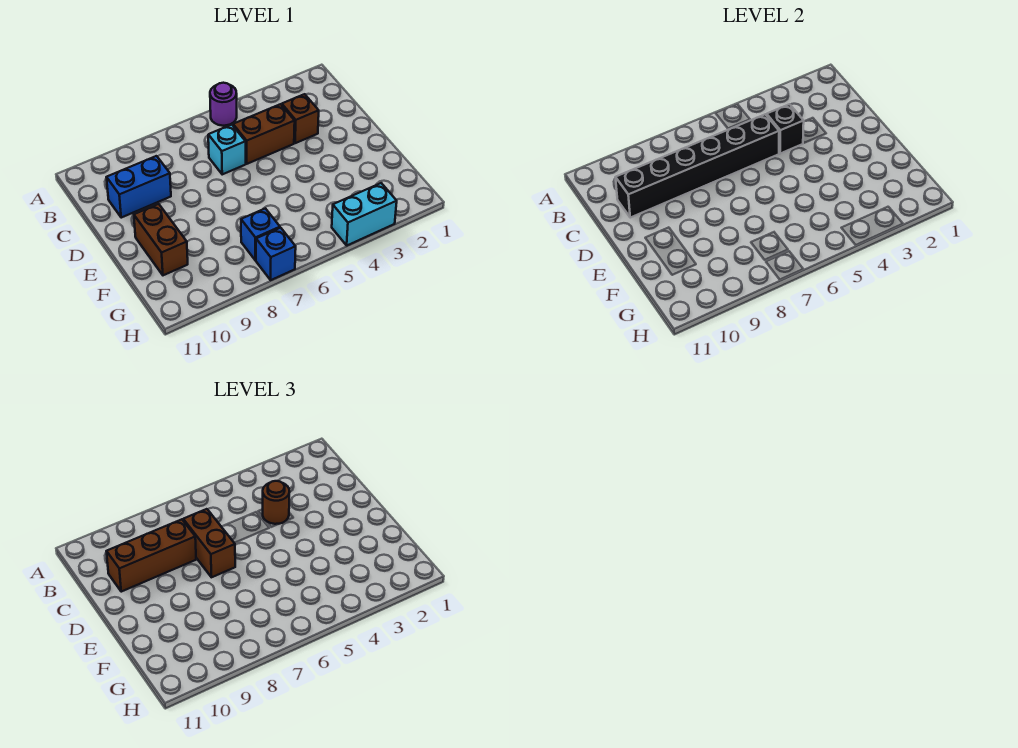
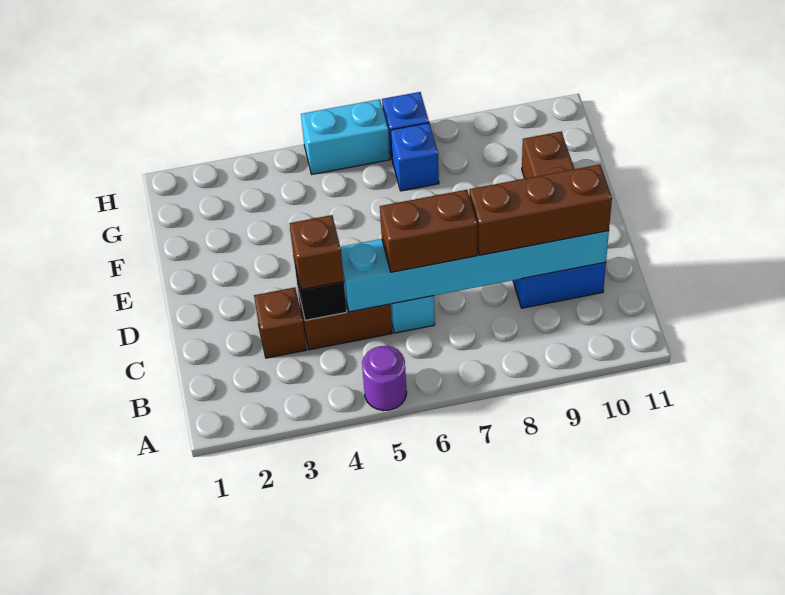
brown 1x1 round brick [263,481,289,524] -> brown 1x1 brick [289,215,344,290]
black 1x6 brick [616,114,779,218] -> cyan 1x6 brick [340,231,609,312]
brown 1x2 brick [183,509,235,577] -> brown 1x2 brick turned to [380,190,477,272]
cyan 1x2 brick [332,183,397,245] -> cyan 1x2 brick moved to [301,99,390,174]

